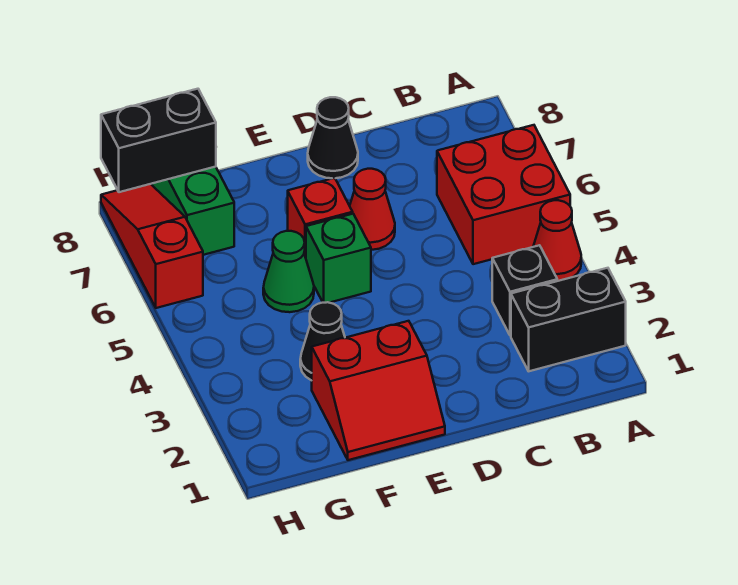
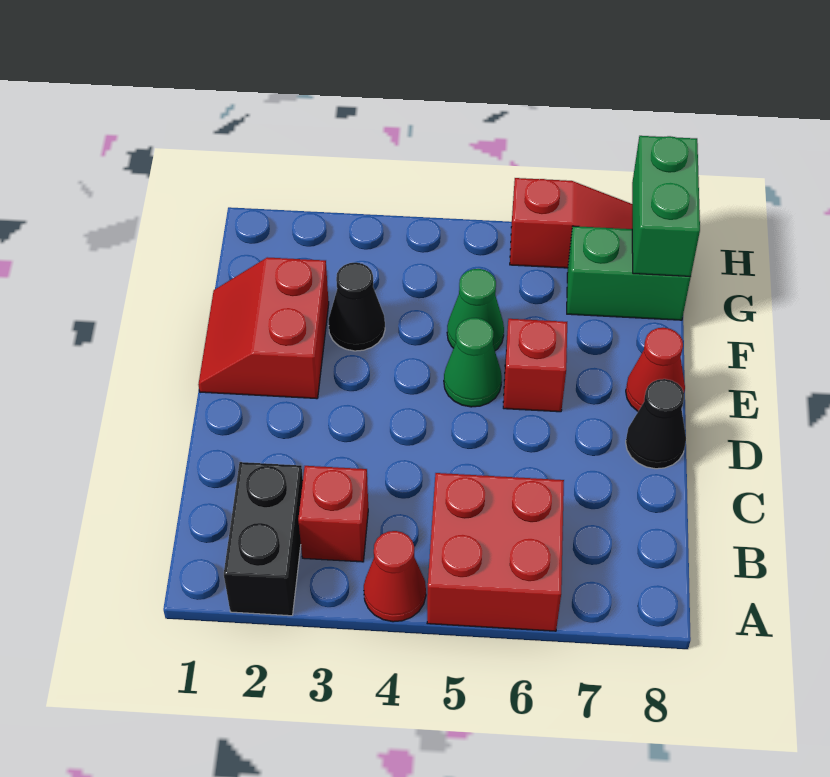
black 1x1 brick [492,245,557,336] -> red 1x1 brick [298,466,368,562]
red 1x1 cone [350,169,395,250] -> red 1x1 cone moved to [626,328,685,411]
green 1x1 brick [306,214,371,303] -> green 1x1 cone [444,318,502,407]
black 1x2 brick [101,89,216,192] -> green 1x2 brick [632,136,700,276]

